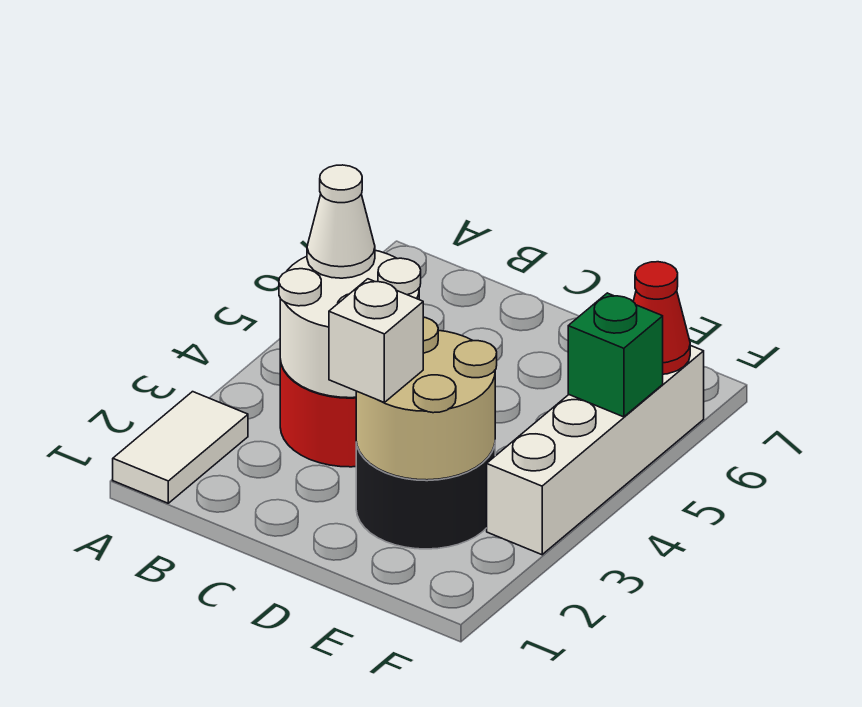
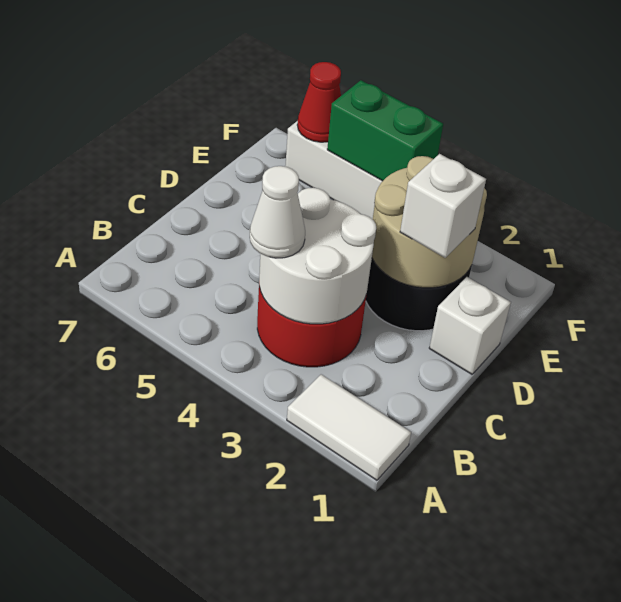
none -> white 1x1 brick [429,277,511,374]
green 1x1 brick [568,293,663,417] -> green 1x2 brick [327,80,443,181]

